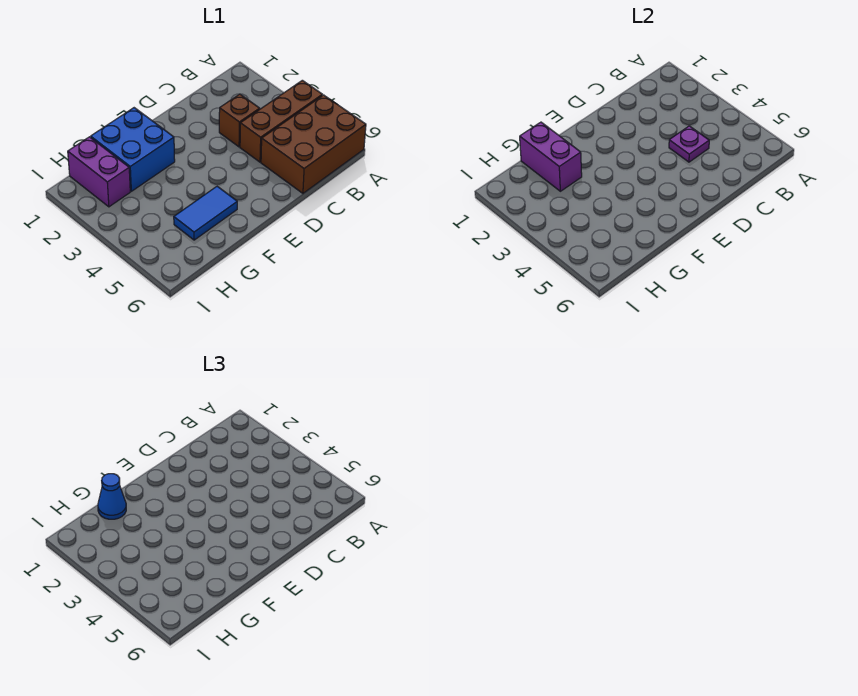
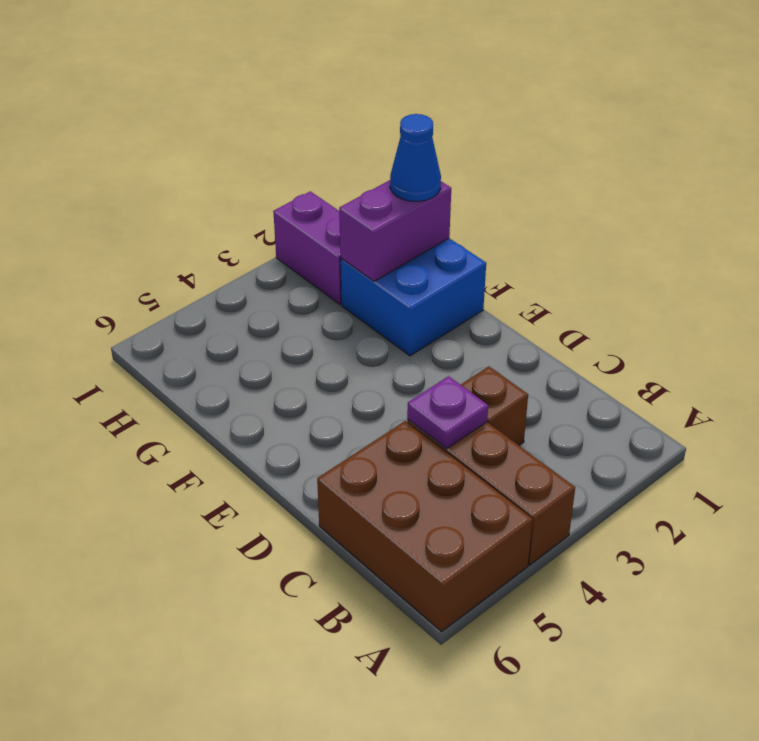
blue 1x2 tile [174,186,237,240] -> none
purple 1x2 brick [68,137,130,207] -> purple 1x2 brick turned to [273,191,341,304]

